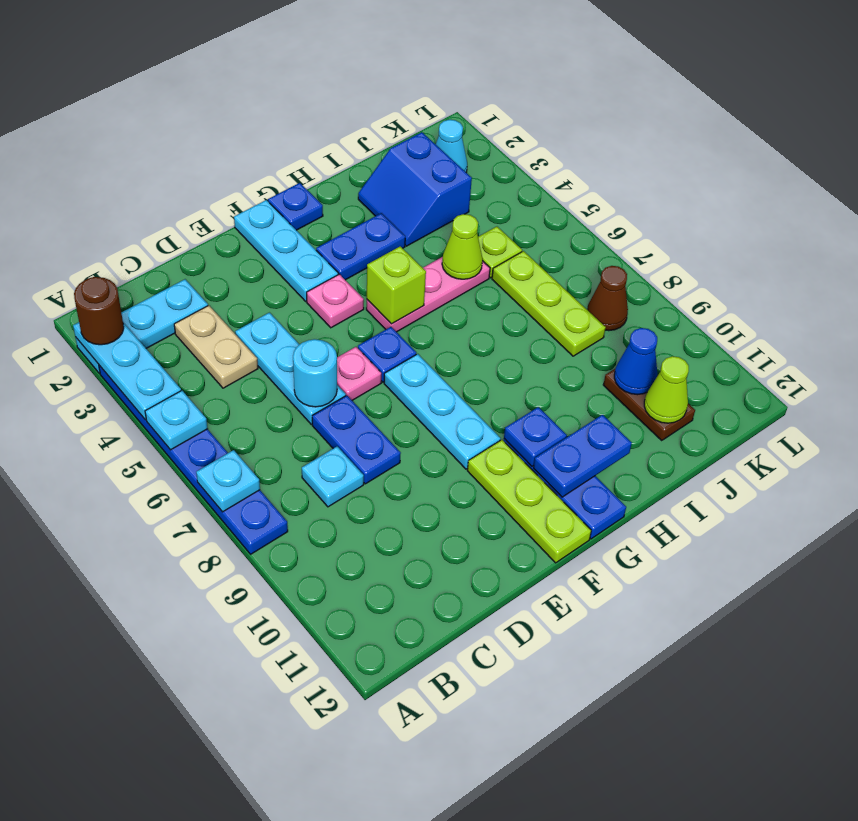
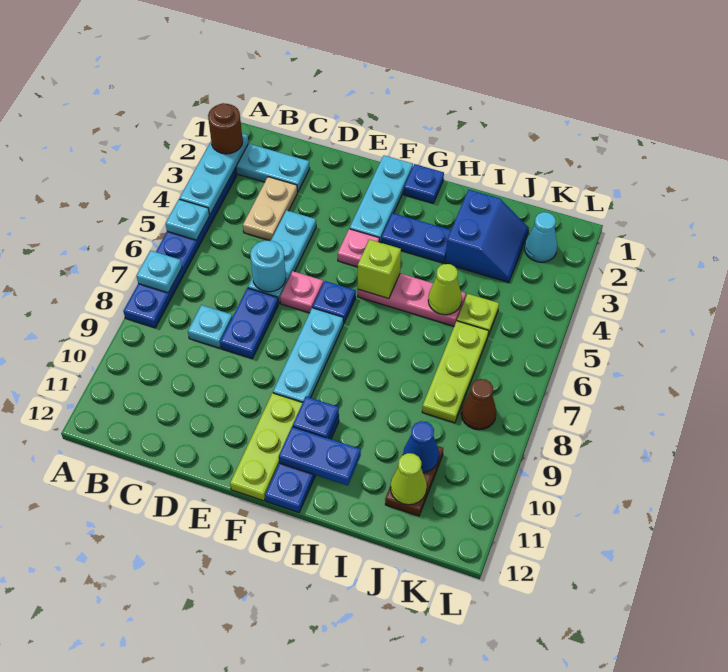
blue 2x2 slope [358,132,472,246] -> blue 2x2 slope turned to [445,190,529,282]

